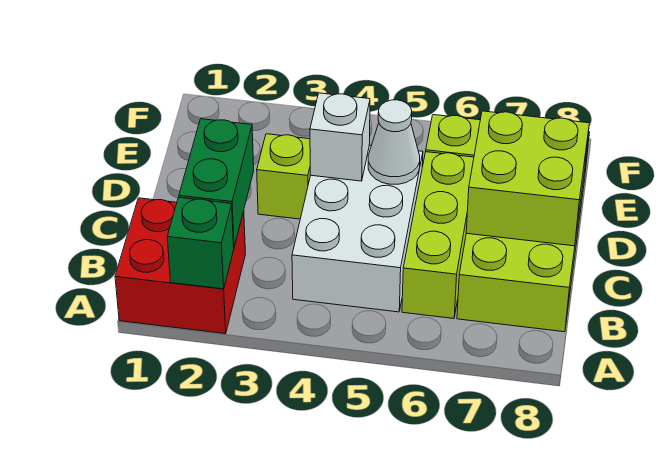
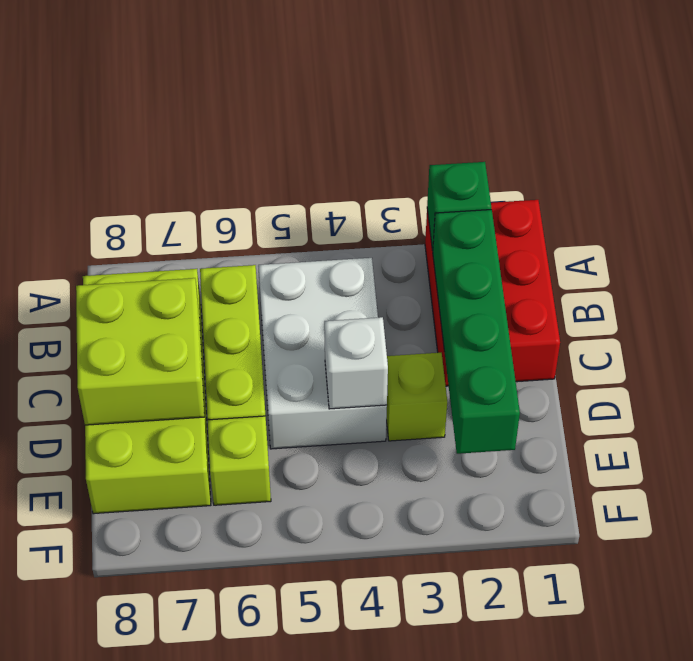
red 2x2 brick [115,198,246,334] -> red 2x3 brick [425,200,560,386]
green 1x2 brick [179,119,254,247] -> green 1x4 brick [433,210,520,454]
white 1x1 cone [368,100,420,184] -> none

